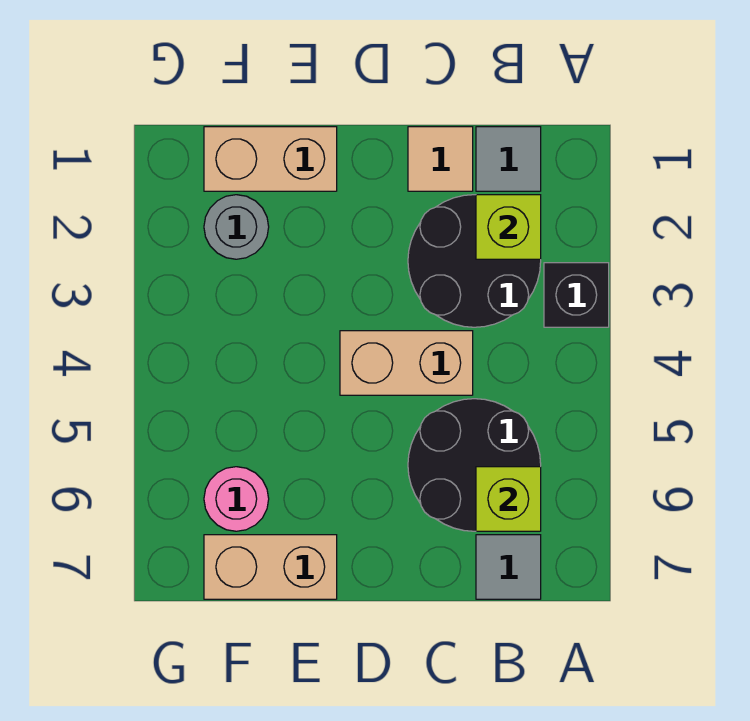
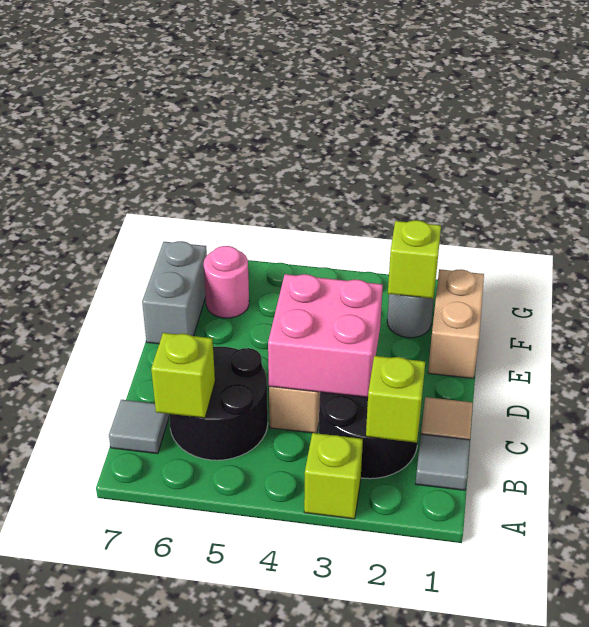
black 1x1 brick [544,263,609,327] -> lime 1x1 brick [304,433,363,519]
none -> pink 2x2 brick [268,274,383,397]
tan 1x2 brick [204,535,337,599] -> grey 1x2 brick [142,241,207,344]
none -> lime 1x1 brick [388,220,441,298]

